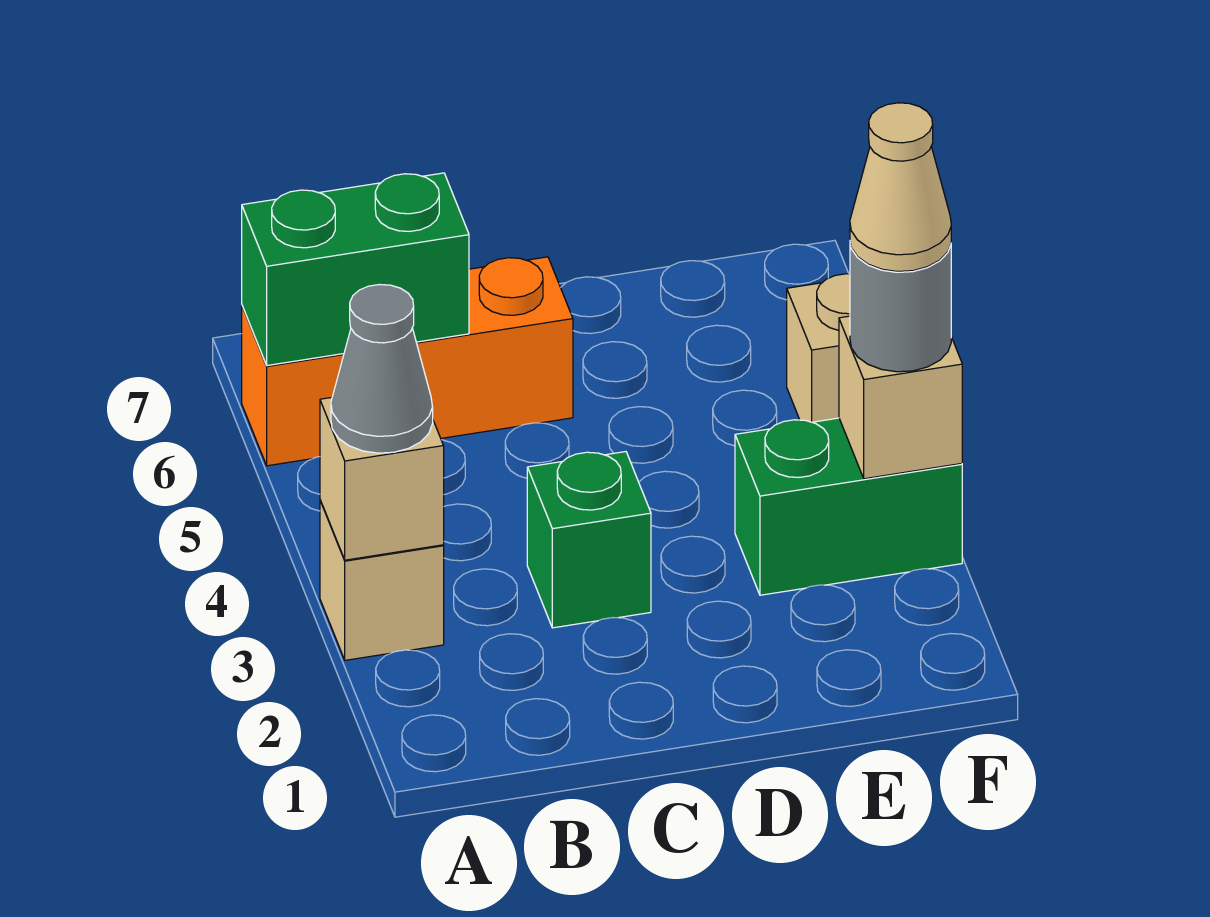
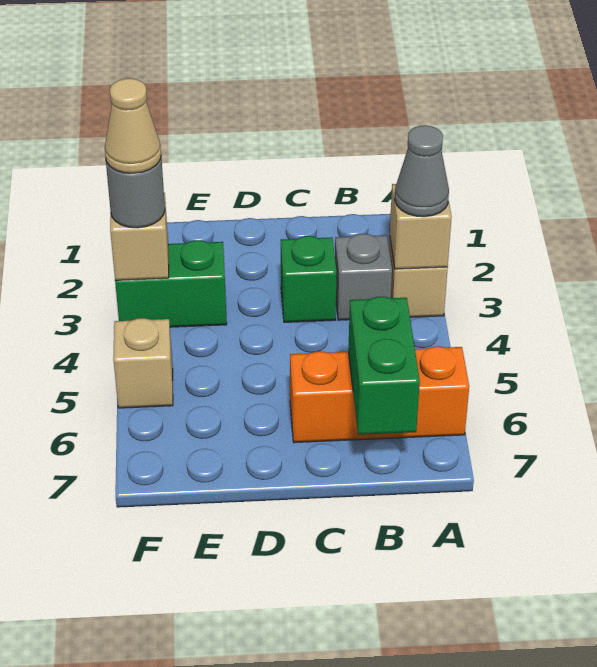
green 1x2 brick [242,173,469,366] -> green 1x2 brick turned to [348,297,420,435]
none -> grey 1x1 brick [335,234,392,320]

